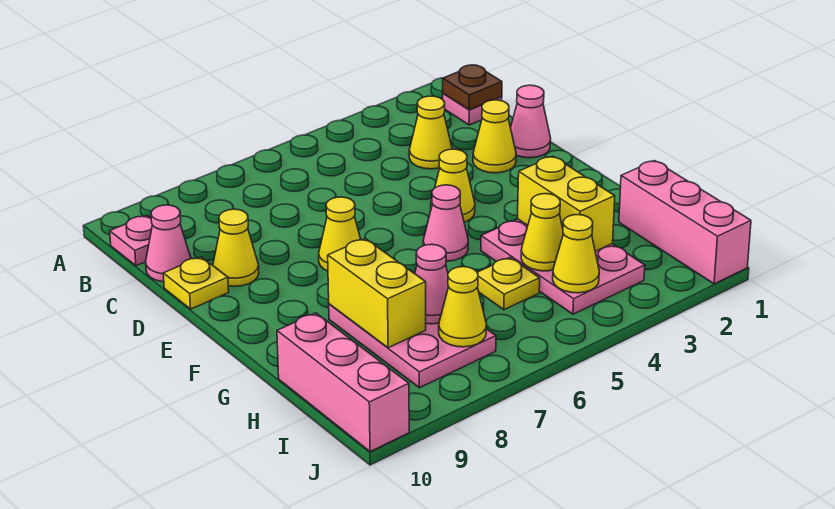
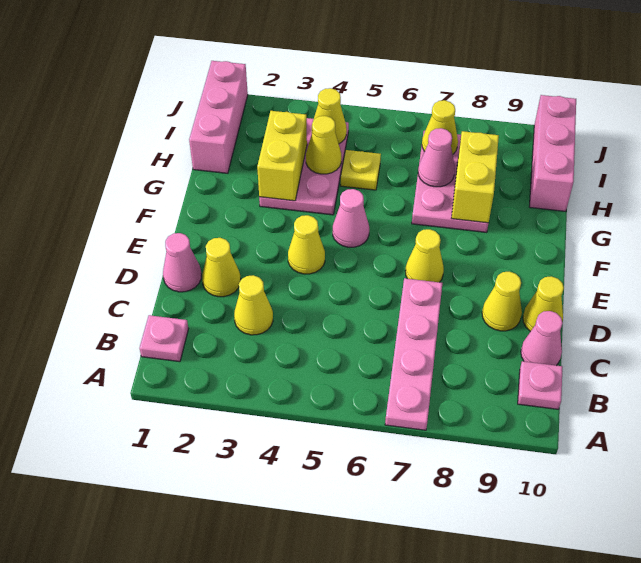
none -> pink 1x4 plate [385,278,442,430]
brown 1x1 plate [443,65,502,110] -> none
yellow 1x1 plate [163,257,229,309] -> yellow 1x1 cone [523,276,564,332]

